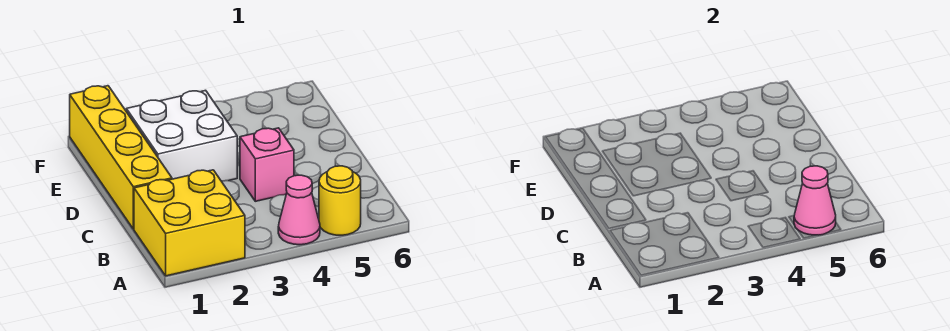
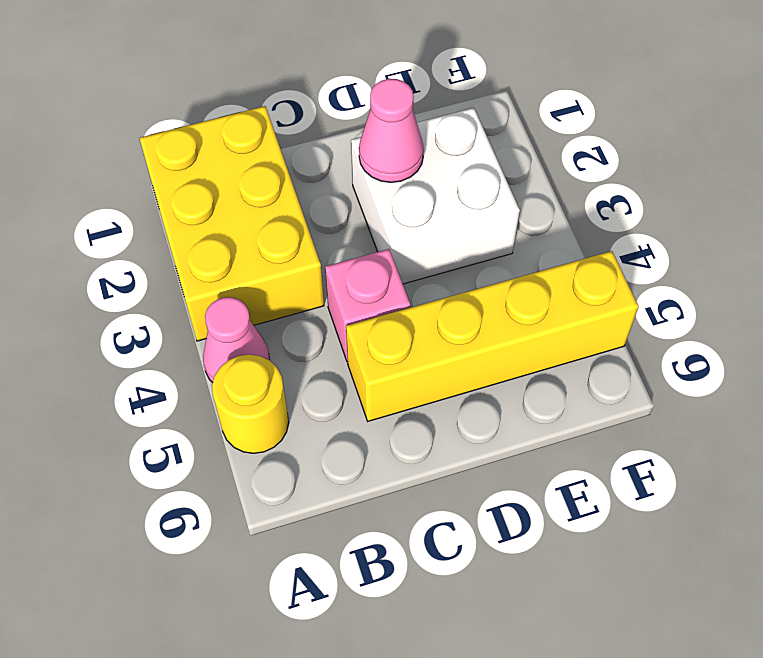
yellow 2x2 brick [134,170,245,276] -> yellow 2x3 brick [139,106,324,341]
pink 1x1 cone [794,166,836,235] -> pink 1x1 cone moved to [359,79,424,182]
yellow 1x4 brick [70,86,172,229] -> yellow 1x4 brick moved to [346,251,639,421]

